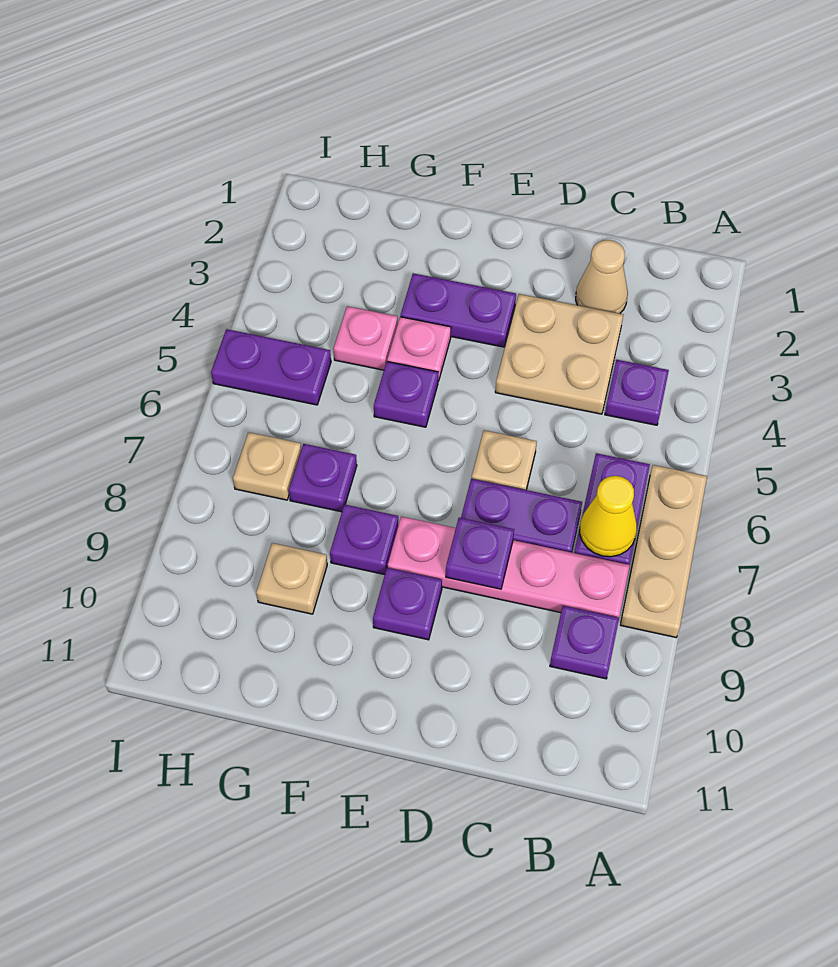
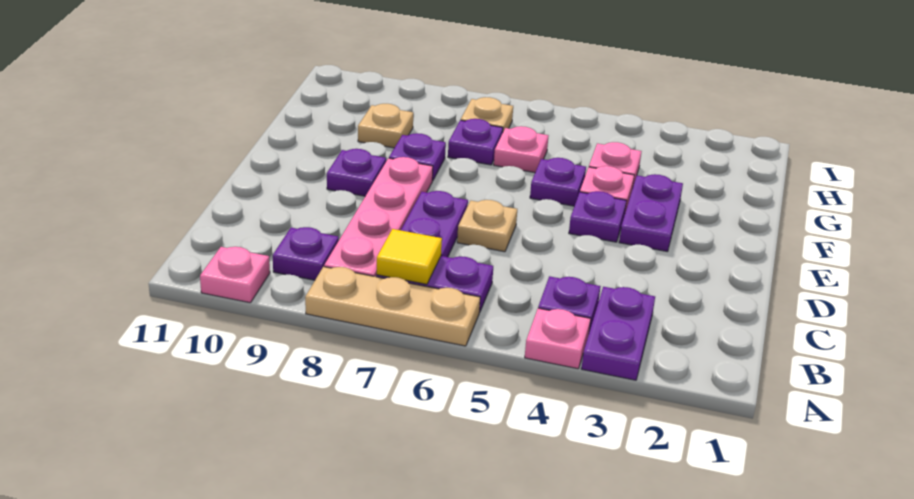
none -> pink 1x1 plate [525,308,591,369]
none -> pink 1x1 plate [200,247,270,303]
yellow 1x1 cone [580,476,637,557] -> yellow 1x1 tile [377,229,442,284]
tan 1x1 cone [576,240,628,314] -> none
tan 2x2 plate [495,294,623,414] -> none
purple 1x1 plate [446,518,514,589] -> purple 1x1 plate moved to [569,191,627,242]
none -> pink 1x1 plate [494,126,548,173]
purple 1x2 plate [211,329,331,405] -> purple 1x2 plate moved to [581,287,655,380]

